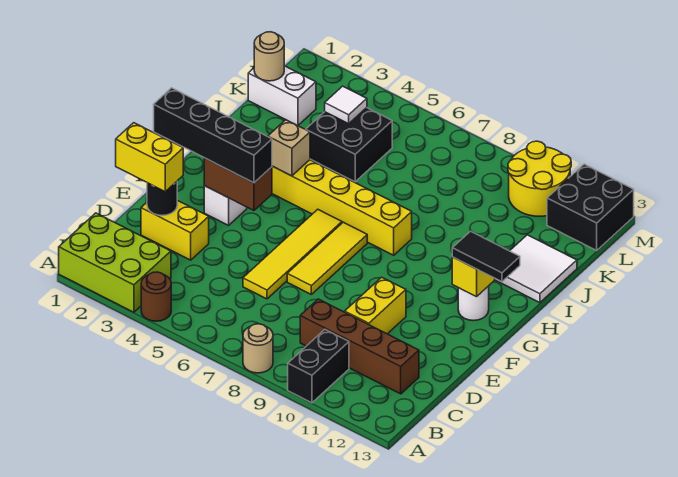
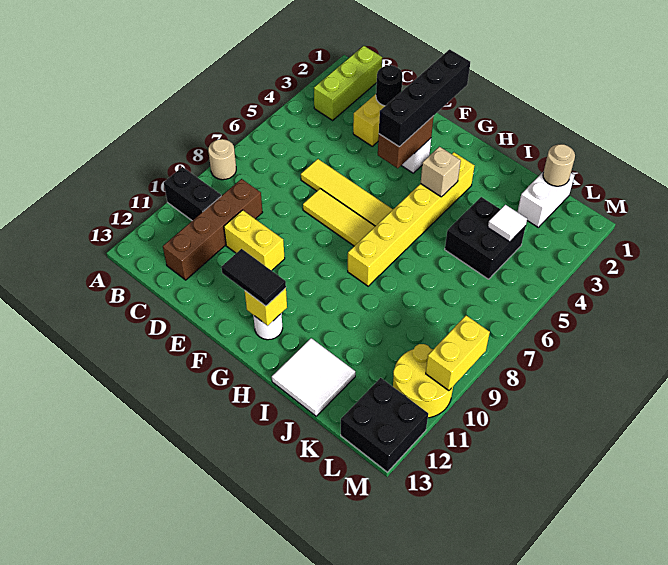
lime 2x3 brick [59,213,171,312] -> lime 1x3 brick [314,46,382,120]
brown 1x1 round brick [141,272,171,321] -> none
yellow 1x2 brick [116,123,183,191] -> yellow 1x2 brick moved to [426,316,490,391]
black 1x2 tile [452,231,520,282] -> black 1x2 tile turned to [221,249,286,306]

